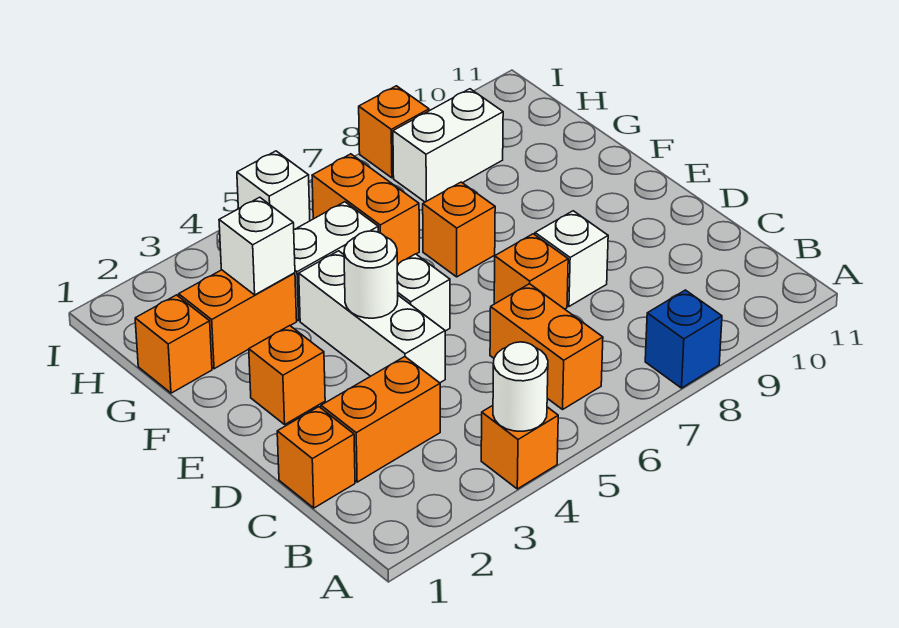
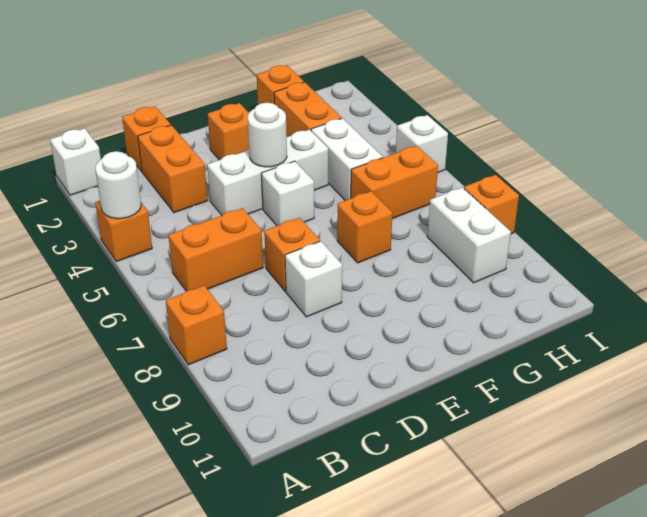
blue 1x1 brick [645,290,722,388] -> orange 1x1 brick [166,286,227,365]
white 1x1 brick [219,197,295,295] -> white 1x1 brick moved to [50,128,101,195]

